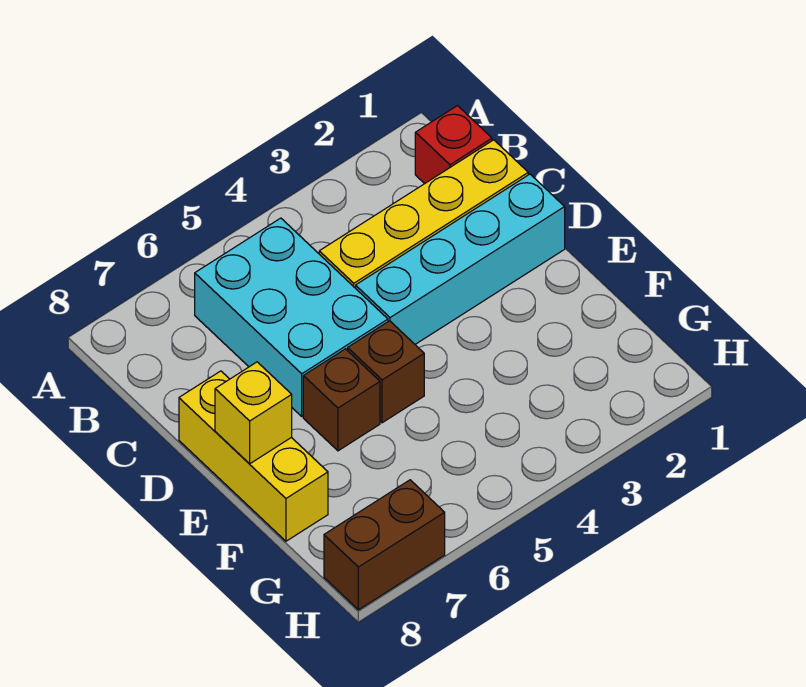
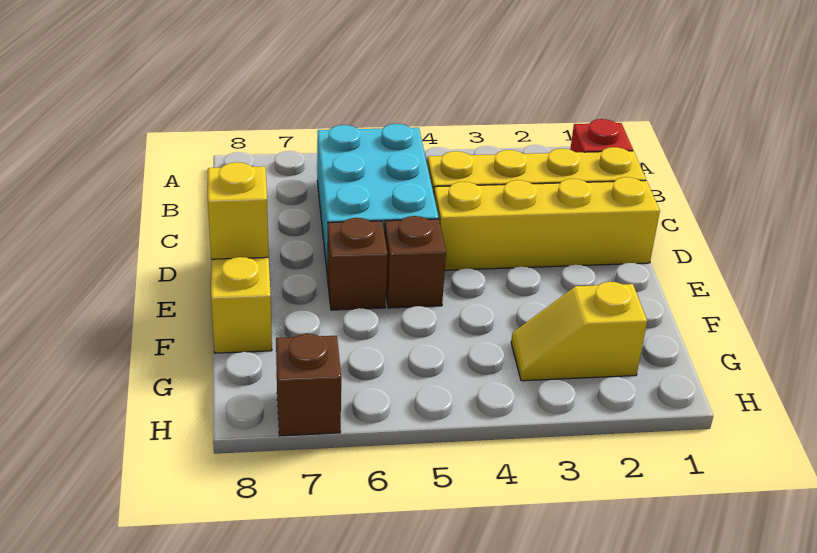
cyan 1x4 brick [356,174,565,344] -> yellow 1x4 brick [434,177,660,270]
none -> yellow 1x2 slope [511,282,647,381]
brown 1x2 brick [324,480,445,610] -> brown 1x1 brick [276,334,341,436]

